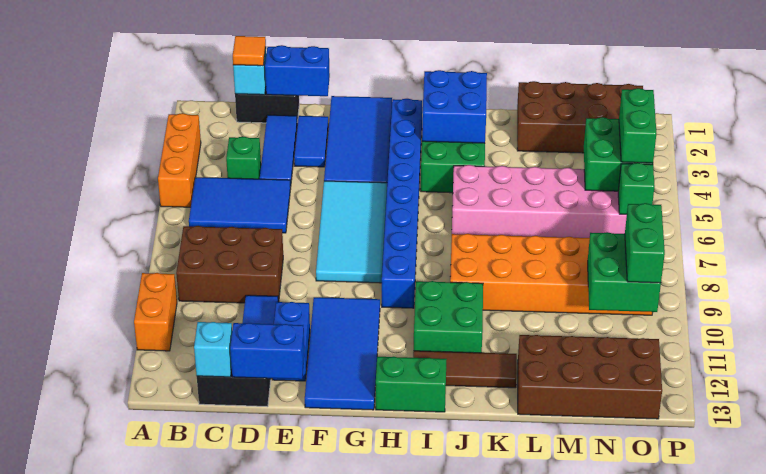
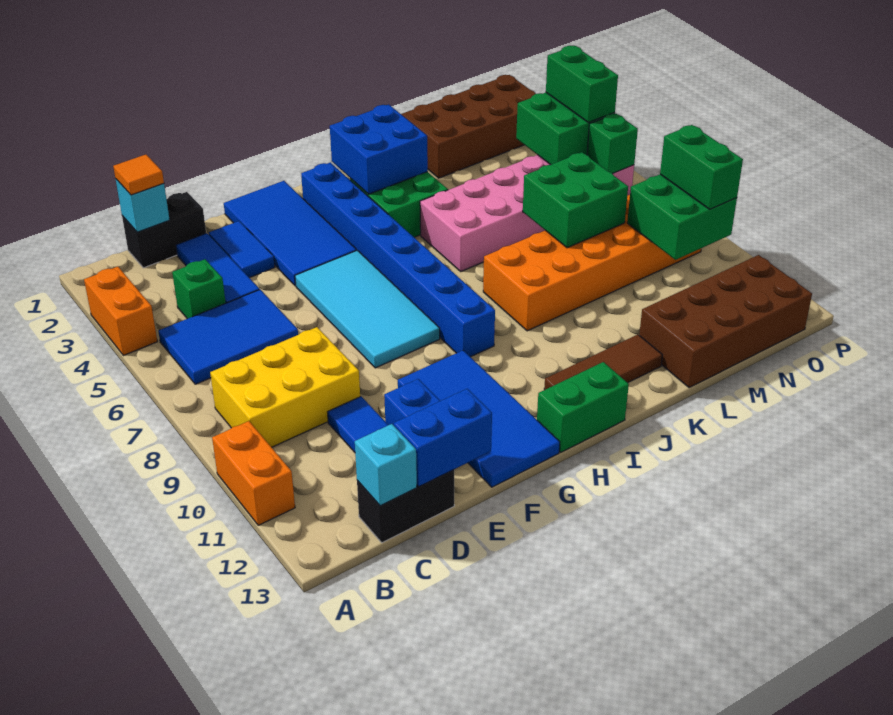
orange 1x3 brick [158,113,201,207] -> orange 1x2 brick [84,266,158,356]
brown 2x3 brick [176,226,283,303] -> yellow 2x3 brick [210,327,360,447]
blue 1x2 brick [265,45,330,96] -> none
green 2x2 brick [414,281,483,353] -> green 2x2 brick moved to [523,152,628,248]

